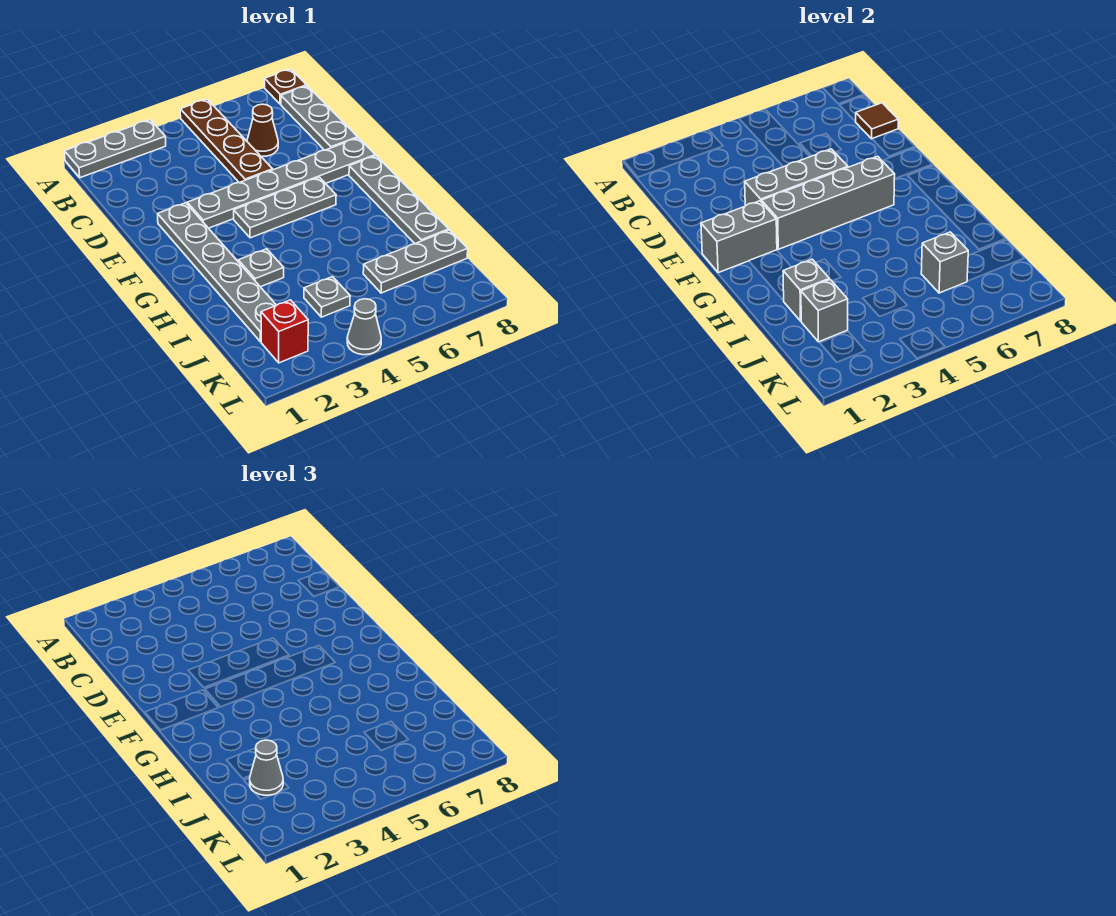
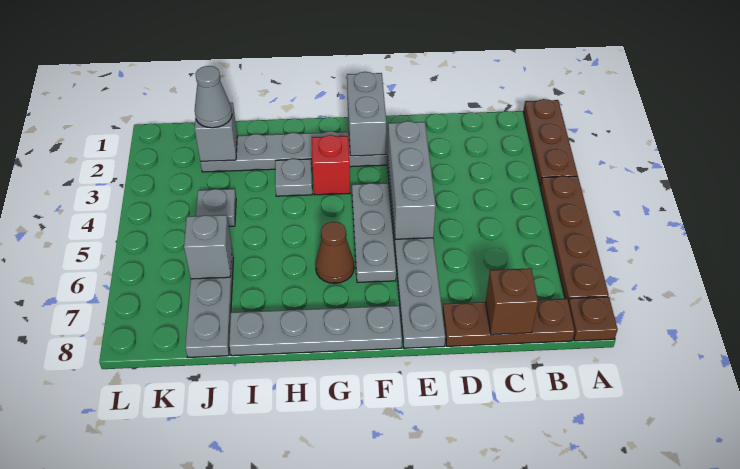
grey 1x3 plate [64,120,166,178] -> brown 1x3 plate [523,99,578,186]
brown 1x4 plate [180,99,273,183] -> brown 1x4 plate turned to [540,176,609,302]
grey 1x3 plate [281,86,358,150] -> brown 1x3 plate [443,299,575,346]
brown 1x1 cone [247,104,278,157] -> brown 1x1 cone moved to [315,222,354,283]
brown 1x1 tile [855,103,898,139] -> brown 1x1 brick [486,268,538,335]
grey 1x4 brick [762,156,895,249] -> none
grey 1x1 brick [783,259,829,321] -> none
red 1x1 brick [261,300,308,363] -> red 1x1 brick moved to [312,135,350,195]
grey 1x1 cone [347,299,381,355] -> none

